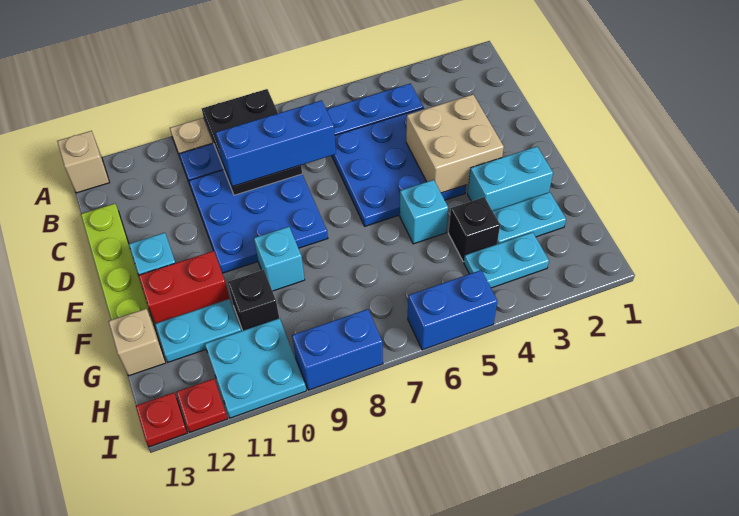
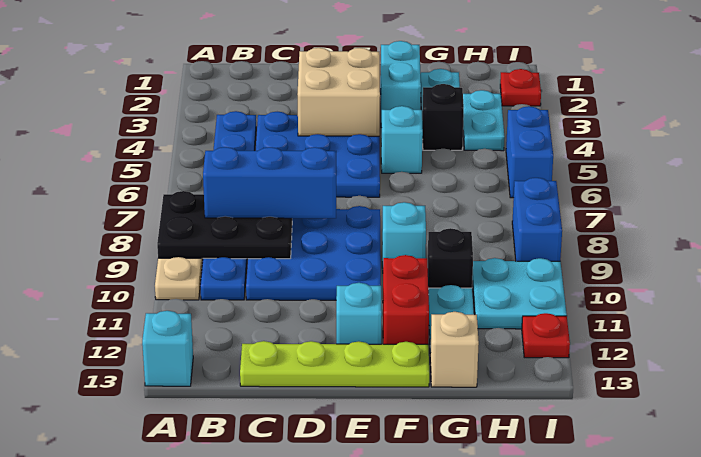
tan 1x1 brick [57,131,110,193] -> cyan 1x1 brick [142,311,193,386]
blue 1x3 brick [216,100,336,187] -> blue 1x3 brick turned to [203,147,336,218]
red 1x1 plate [136,393,187,447] -> red 1x1 plate moved to [500,69,541,106]

